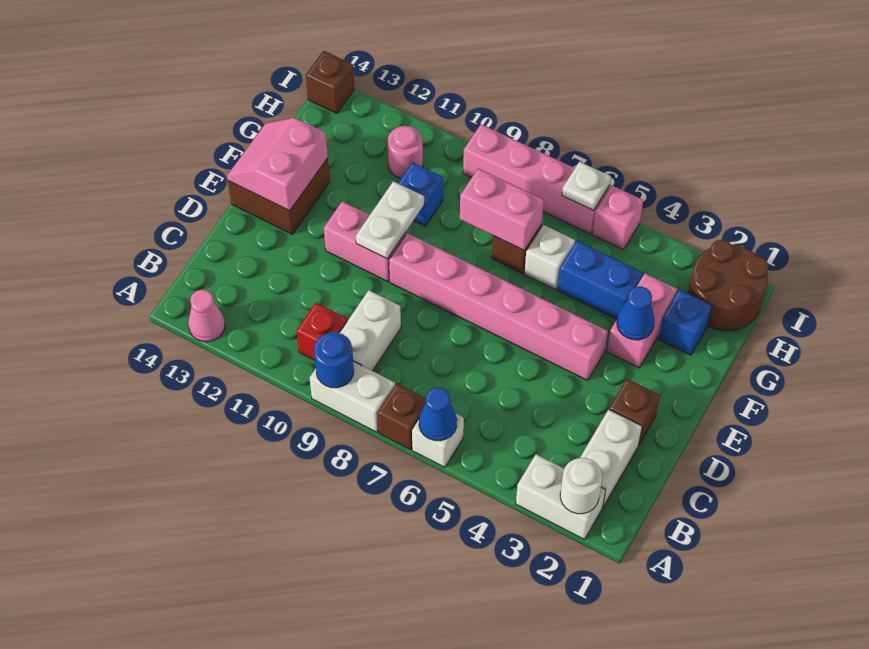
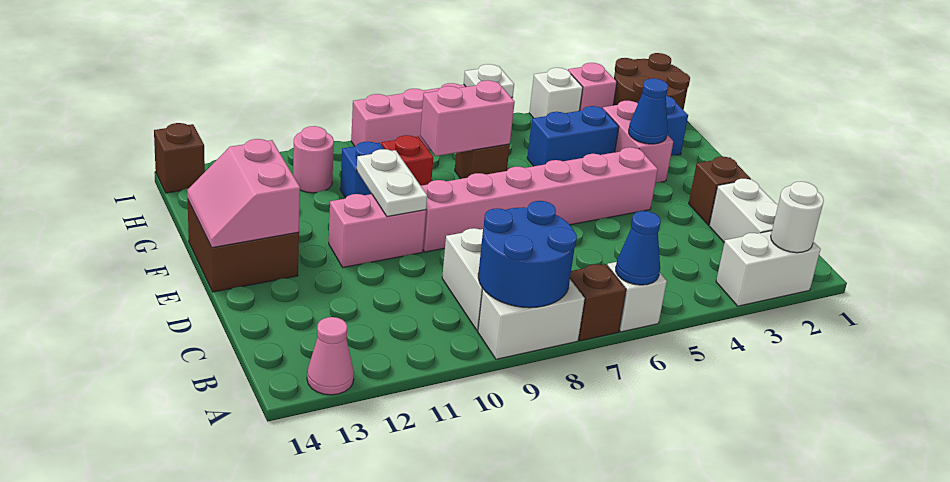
blue 1x1 round brick [314,332,354,388] -> blue 2x2 round brick [478,201,577,308]
red 1x1 brick [297,303,347,360] -> red 1x1 brick moved to [381,135,433,186]
white 1x1 brick [525,225,575,290] -> white 1x1 brick moved to [529,68,583,118]
pink 1x1 brick [592,186,643,250] -> pink 1x1 brick moved to [568,63,617,111]

